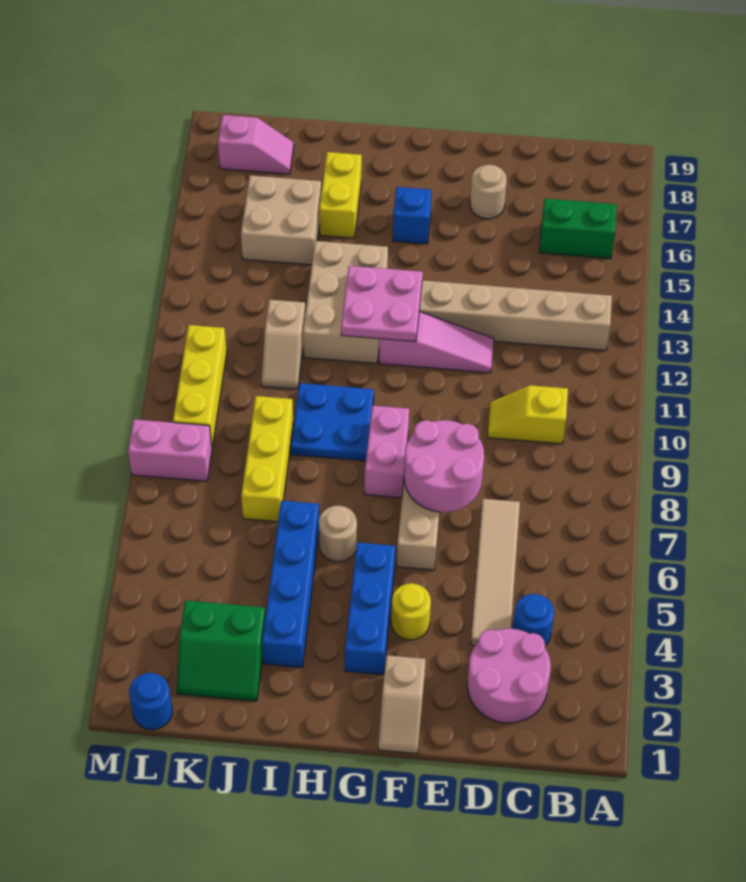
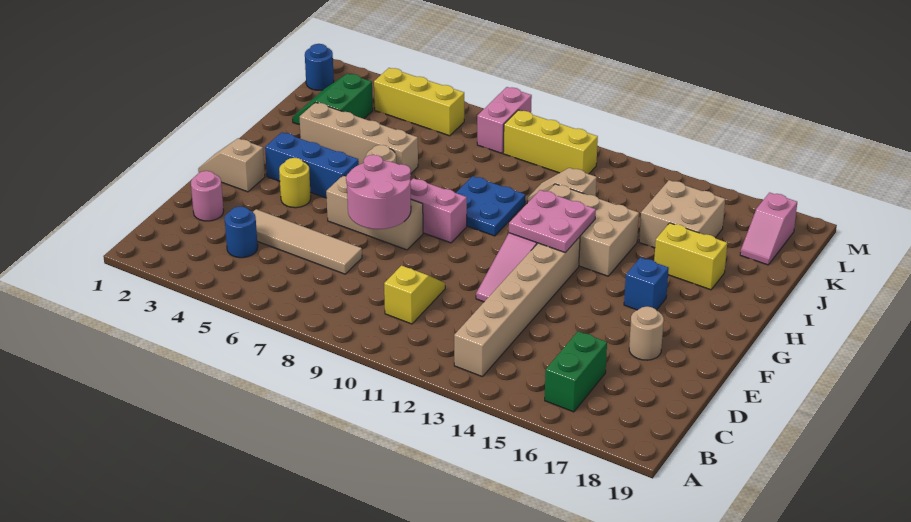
pink 2x2 round brick [467,629,551,723] -> pink 1x1 round brick [191,171,224,221]
blue 1x4 brick [262,501,319,667] -> tan 1x4 brick [300,102,418,173]
yellow 1x3 brick [241,396,293,522] -> yellow 1x3 brick moved to [374,68,464,136]

